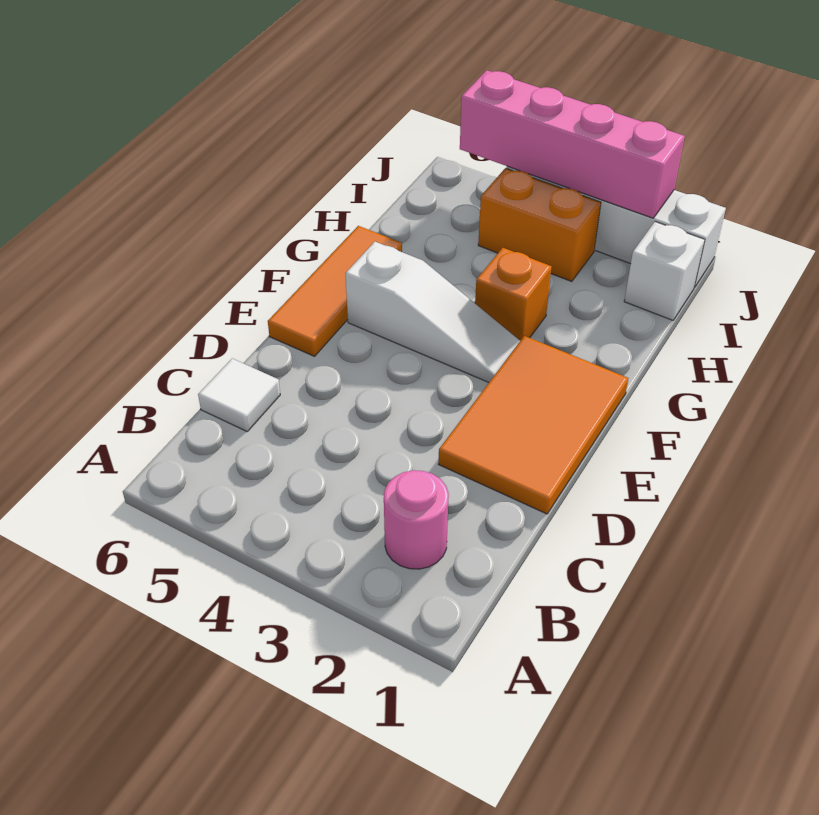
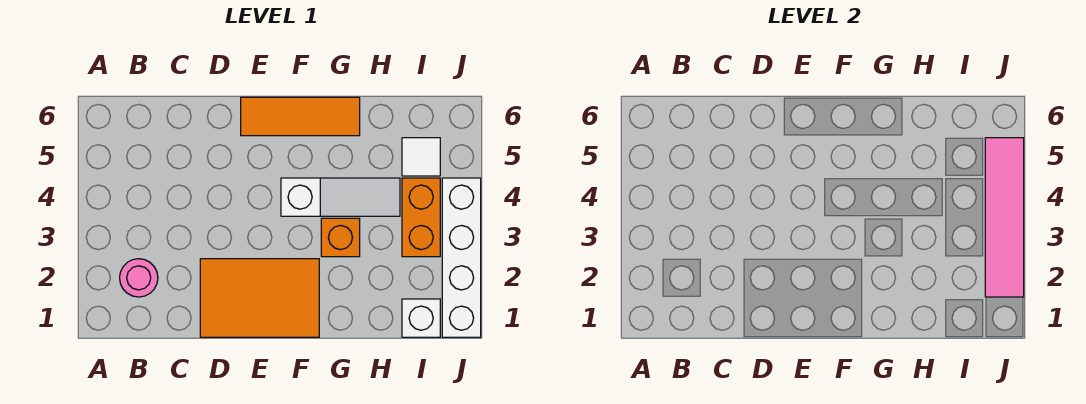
white 1x1 tile [198,359,280,431] -> white 1x1 tile moved to [402,138,440,176]
white 1x3 slope [346,242,520,382] -> white 1x3 slope turned to [281,178,400,216]
pink 1x4 brick [460,70,685,218] -> pink 1x4 tile [985,138,1024,297]

